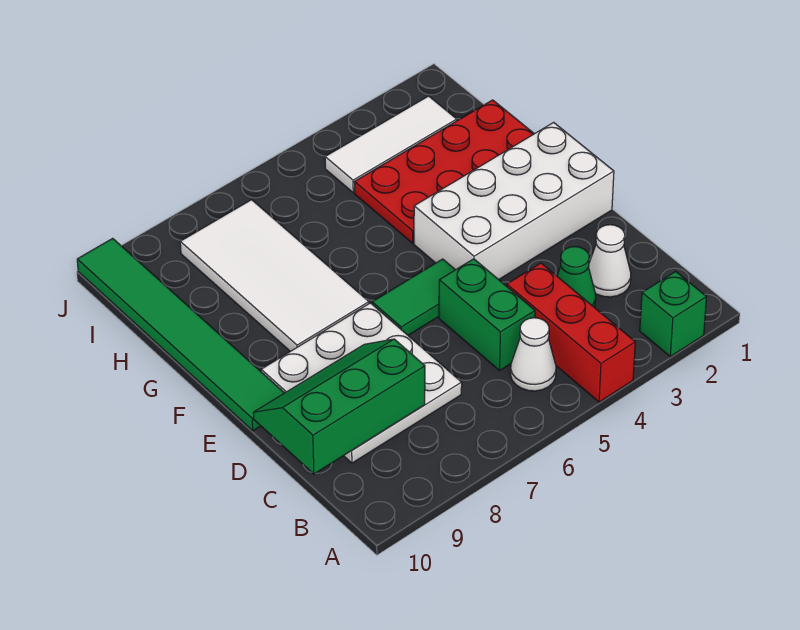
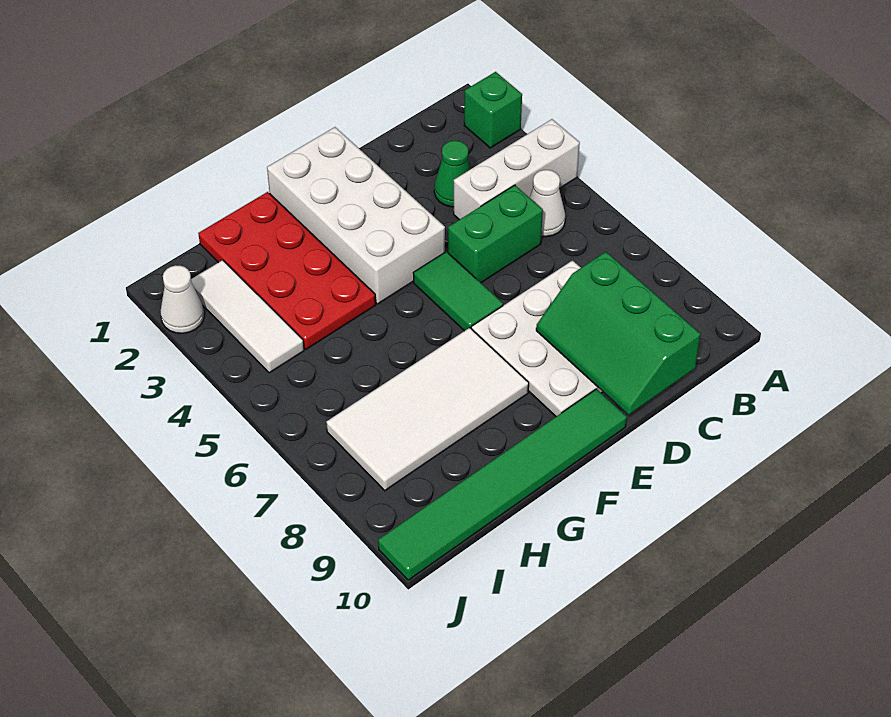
red 1x3 brick [507,263,635,402] -> white 1x3 brick [454,119,580,220]
white 1x1 cone [589,225,631,297] -> white 1x1 cone moved to [160,265,204,333]

